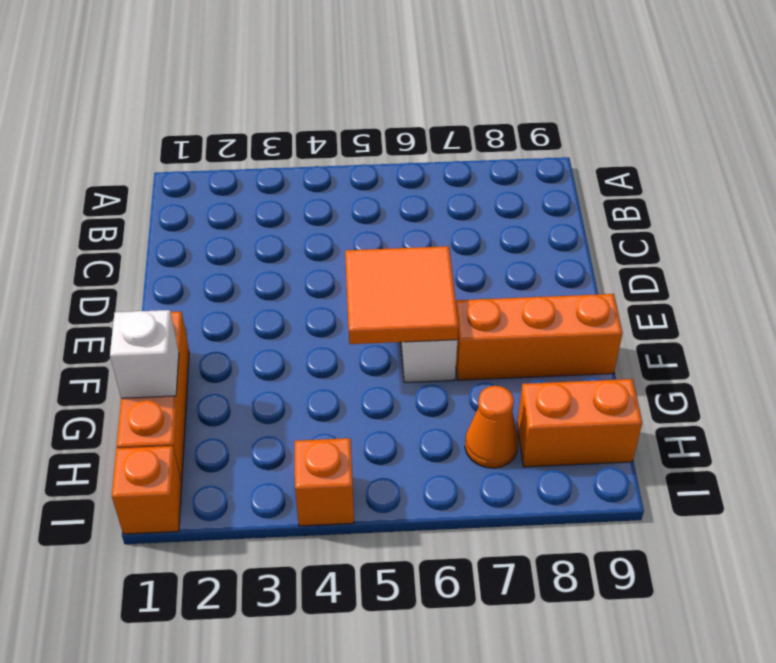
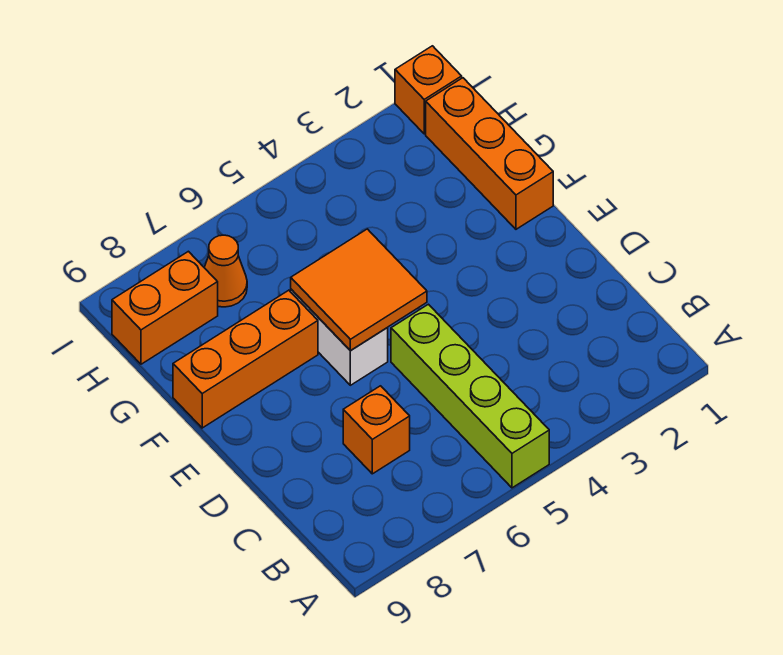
none -> lime 1x4 brick [391,304,549,488]
white 1x1 brick [110,310,179,398] -> none
orange 1x1 brick [295,438,354,526] -> orange 1x1 brick moved to [343,386,410,474]

